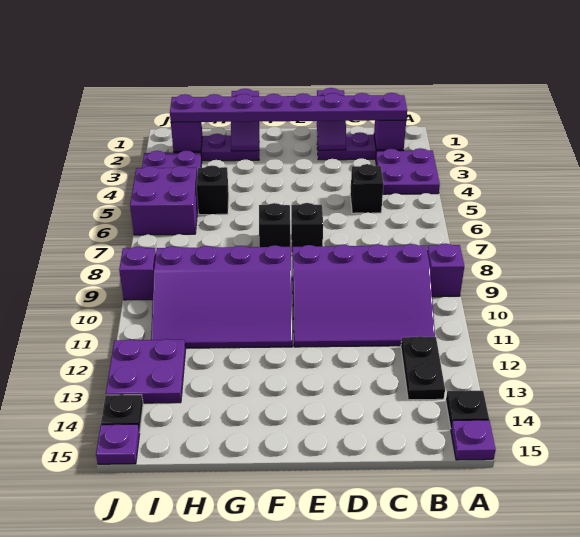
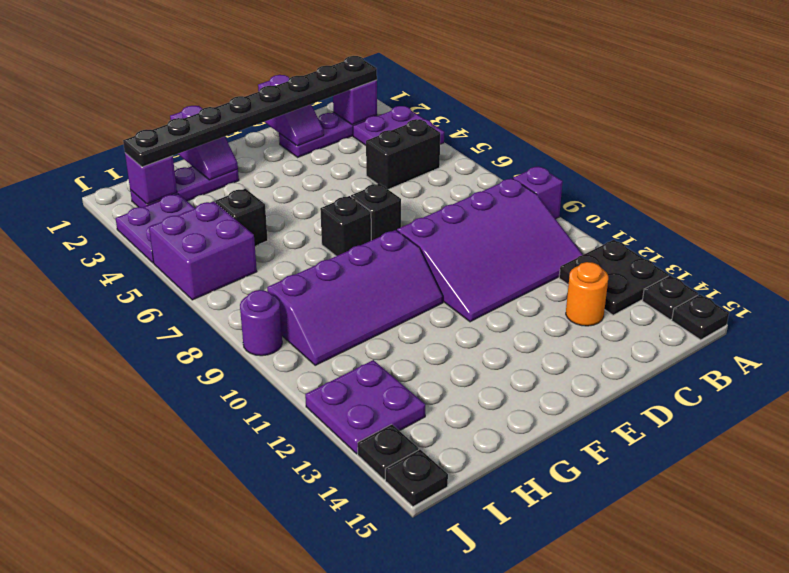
purple 1x1 plate [451,420,496,460] -> black 1x1 plate [672,294,729,340]
purple 1x8 plate [170,93,407,122] -> black 1x8 plate [123,56,377,167]
black 1x2 plate [401,336,445,400] -> black 2x2 plate [559,240,669,315]
black 1x1 brick [350,164,384,213] -> black 1x2 brick [366,119,440,190]
none -> orange 1x1 round brick [566,262,608,326]
purple 3x4 slope [151,245,293,348] -> purple 2x4 slope [267,230,443,365]
purple 1x1 brick [119,247,156,300] -> purple 1x1 round brick [240,290,282,356]
purple 1x1 plate [96,424,139,464] -> black 1x1 plate [385,449,448,507]

